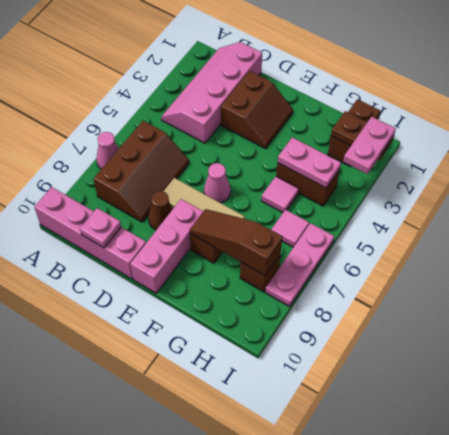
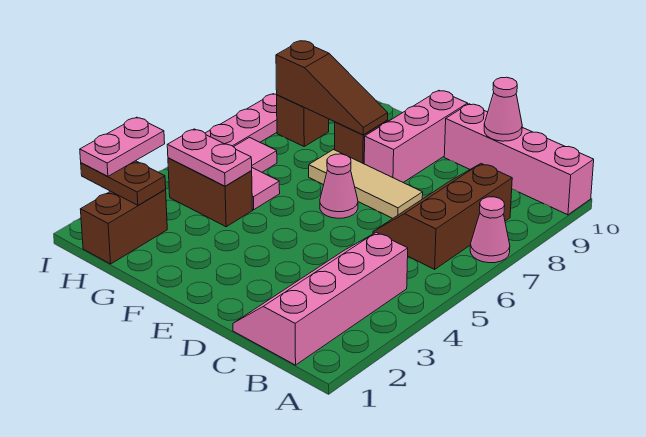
pink 2x4 slope [161,42,262,143] -> pink 2x4 slope turned to [233,232,408,365]
pink 1x1 plate [80,208,121,248] -> pink 1x1 cone [484,77,522,141]
brown 2x2 slope [221,71,293,149] -> none
brown 1x1 cone [148,191,173,230] -> none

